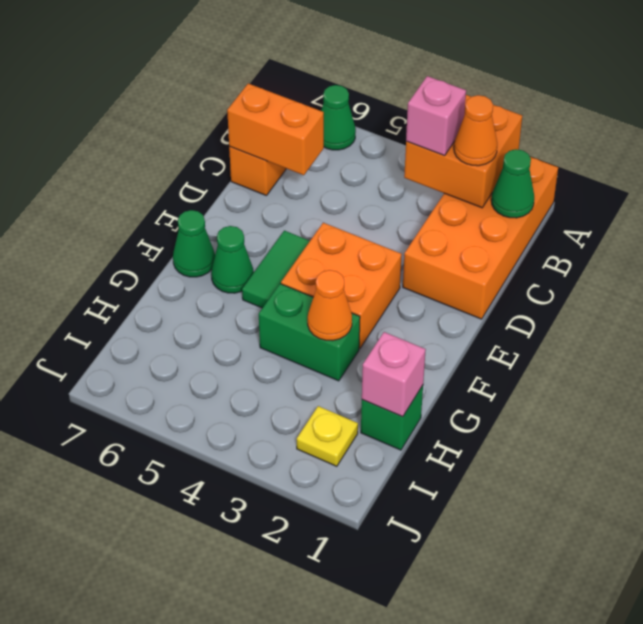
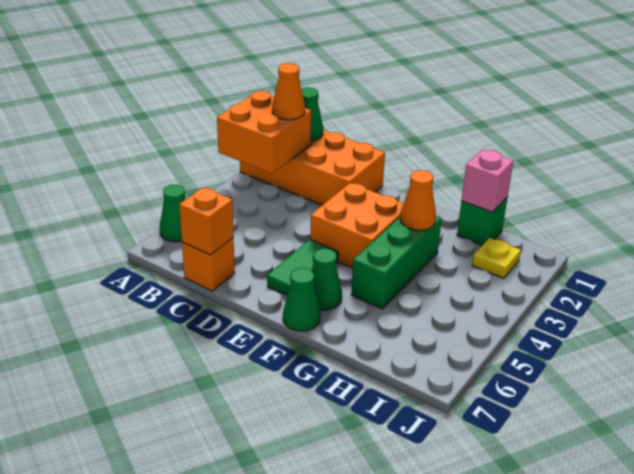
pink 1x1 brick [406,76,466,156] -> none
orange 1x2 brick [227,84,324,175] -> orange 1x1 brick [179,187,234,255]
green 1x2 tile [242,231,310,308] -> green 1x2 tile turned to [267,239,338,296]
green 1x2 brick [259,284,360,381] -> green 1x3 brick [351,216,442,309]

